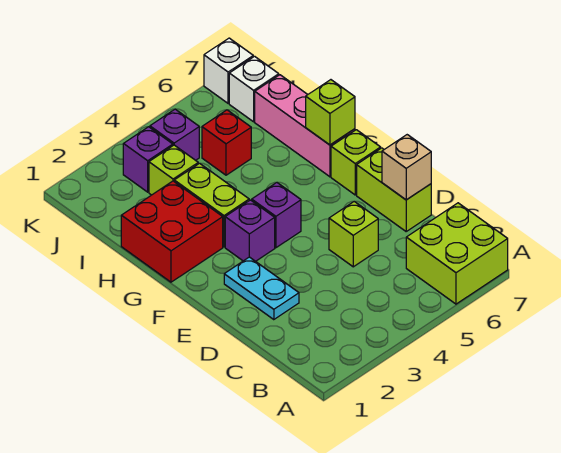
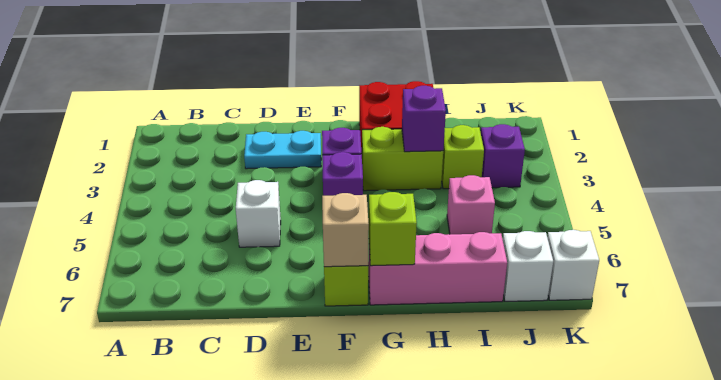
lime 2x2 brick [406,203,508,304] -> none
lime 1x1 brick [329,201,378,267] -> white 1x1 brick [236,180,281,247]
lime 1x2 brick [357,148,431,231] -> none
tan 1x1 brick [382,135,431,200] -> tan 1x1 brick moved to [322,193,369,267]
red 1x1 brick [202,110,251,175] -> pink 1x1 brick [447,175,495,234]
purple 1x1 brick [150,109,199,160] -> purple 1x1 brick moved to [402,86,446,152]

